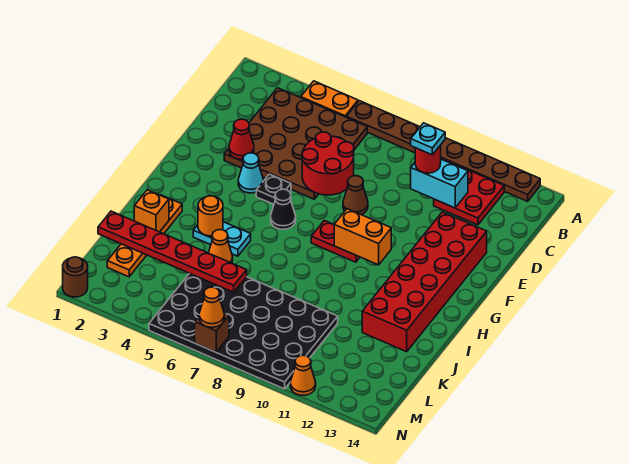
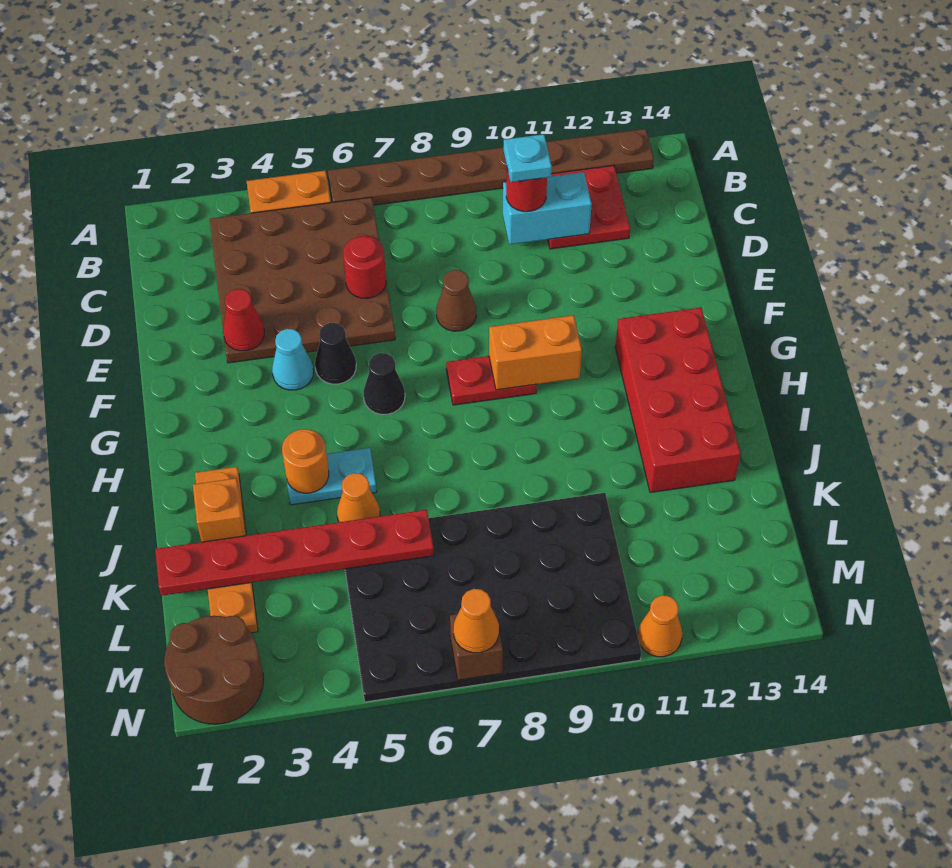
red 2x2 round brick [302,132,354,195] -> red 1x1 round brick [343,236,386,298]
red 2x6 brick [362,212,487,352] -> red 2x4 brick [615,308,740,493]
black 1x1 plate [256,174,291,204] -> black 1x1 cone [315,323,356,384]
brown 1x1 round brick [63,257,88,297] -> brown 2x2 round brick [164,616,263,724]

